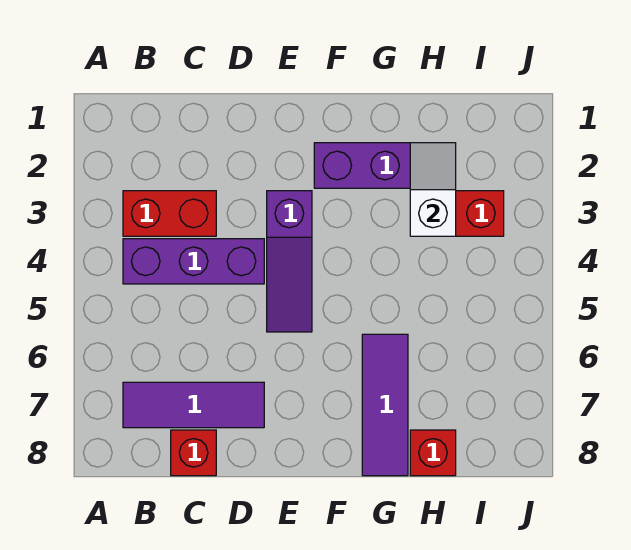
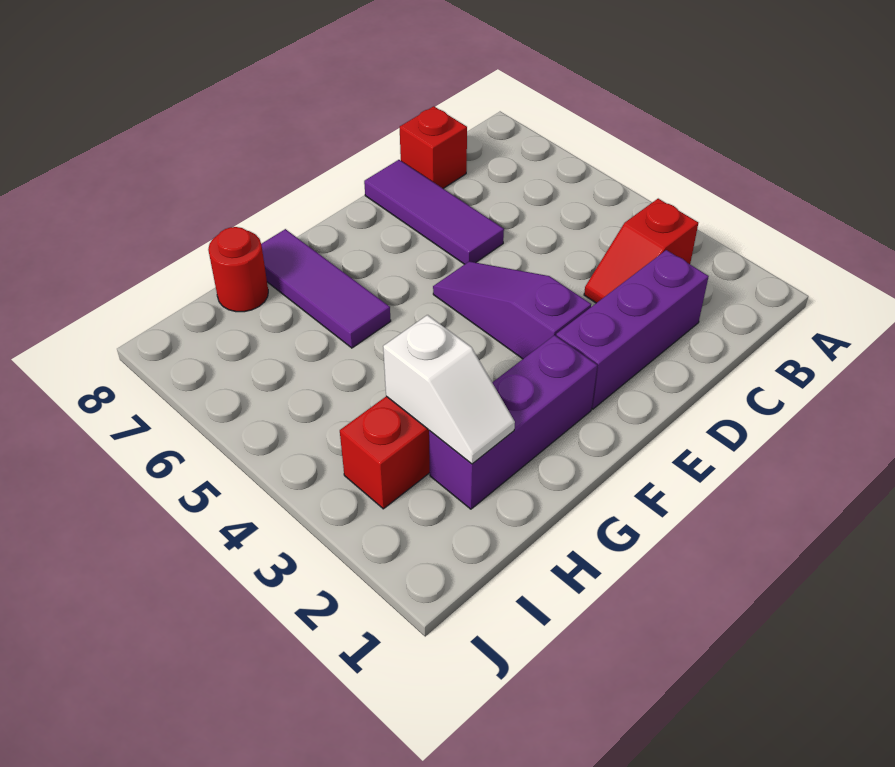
red 1x2 brick [123,191,216,236] -> red 1x2 slope [584,199,698,303]
purple 1x3 brick [123,239,264,284] -> purple 1x3 brick moved to [556,250,709,409]
purple 1x3 tile [123,382,264,428] -> purple 1x3 tile turned to [364,160,504,264]
red 1x1 brick [410,430,456,476] -> red 1x1 round brick [208,227,268,312]

